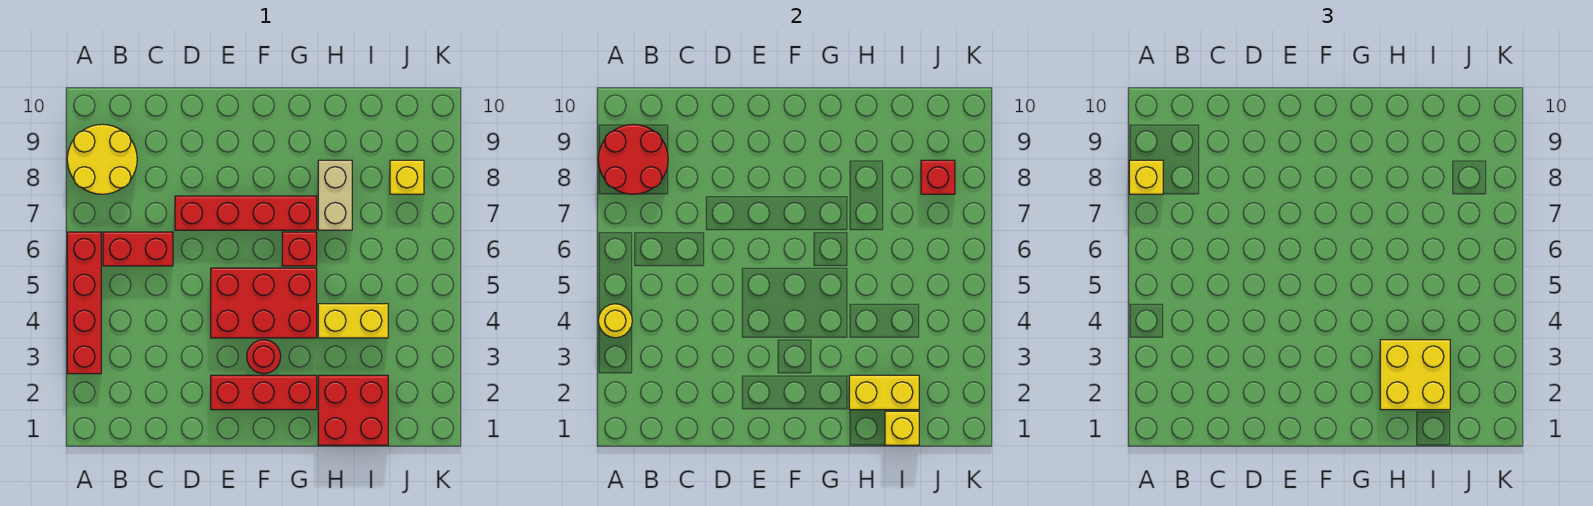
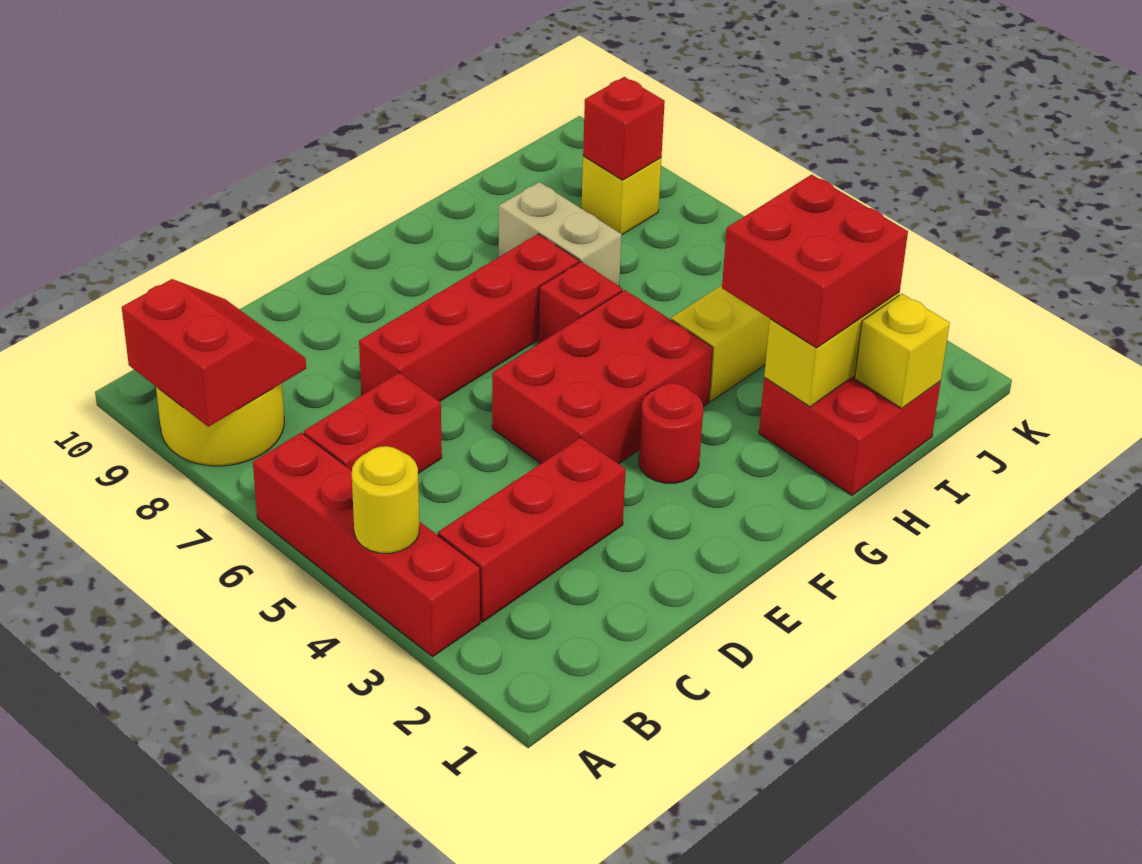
red 2x2 round brick [598,124,668,194] -> red 2x2 slope [122,279,306,427]
yellow 1x1 brick [1129,160,1163,194] -> none
red 1x3 brick [211,375,317,410] -> red 1x3 brick moved to [438,438,626,622]
yellow 2x2 brick [1380,340,1450,410] -> red 2x2 brick [722,175,908,348]

